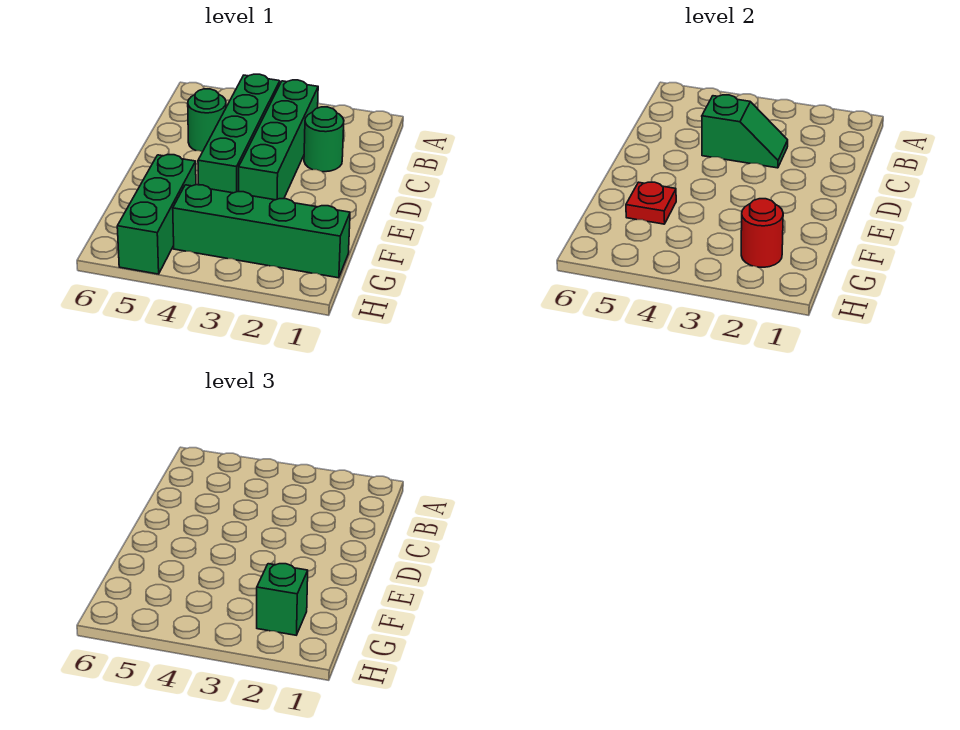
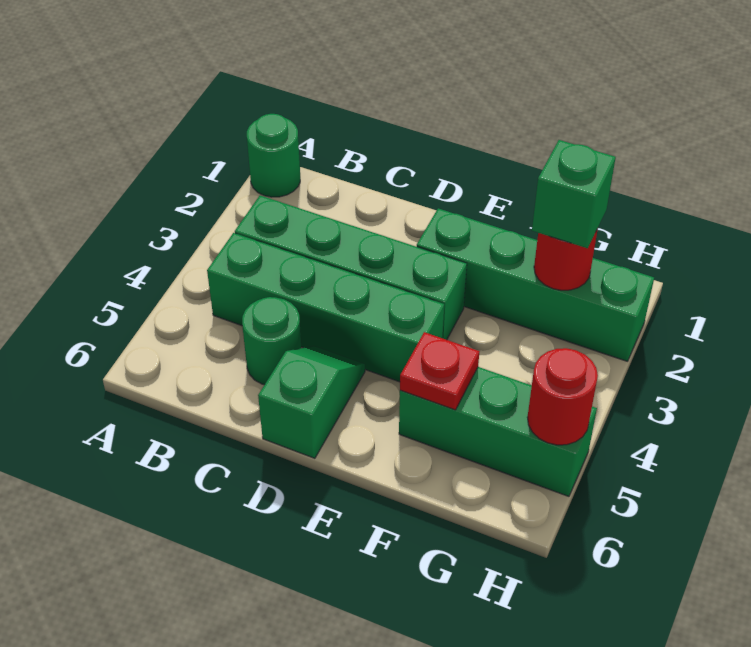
green 1x1 round brick [304,107,344,172] -> green 1x1 round brick moved to [247,114,300,197]
green 1x2 slope [702,95,788,168] -> green 1x2 slope moved to [258,346,365,458]
green 1x4 brick [173,185,350,278] -> green 1x4 brick turned to [417,208,654,361]
none -> red 1x1 round brick [527,348,598,445]

